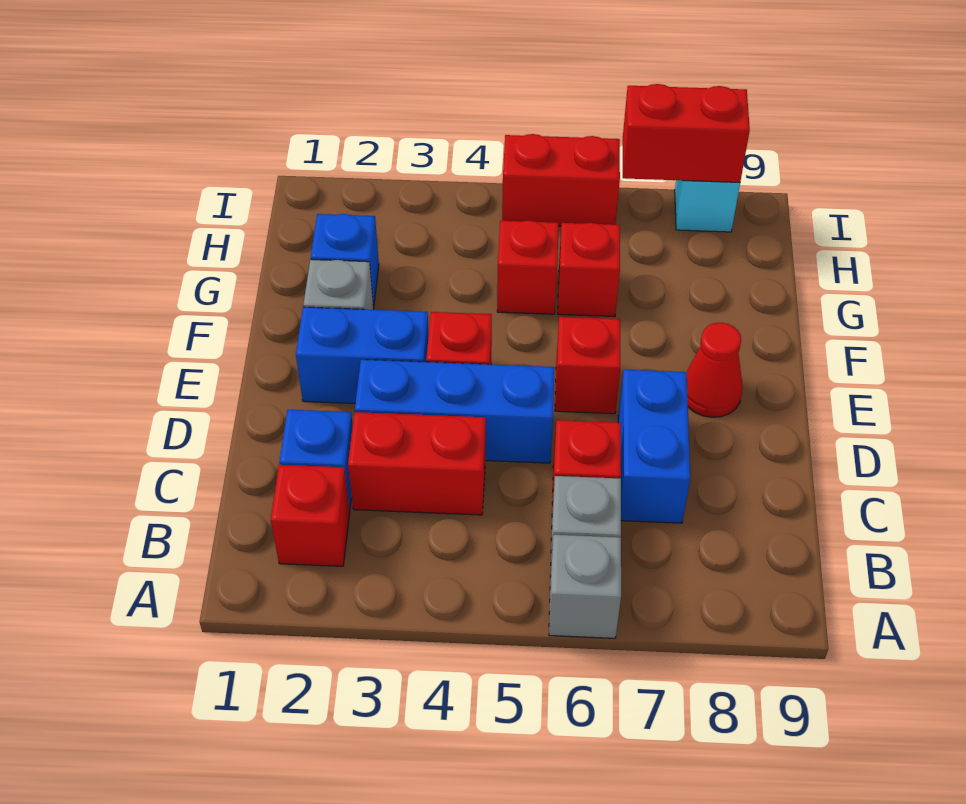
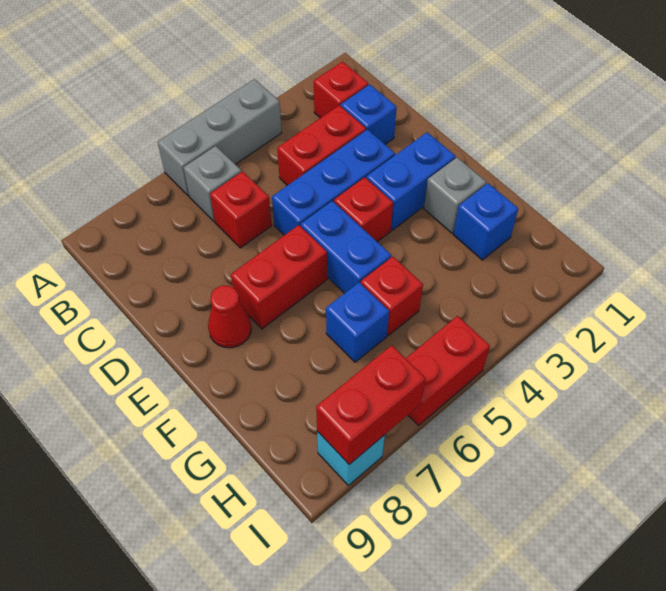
grey 1x1 brick [549,535,621,638] -> grey 1x3 brick [158,79,282,196]
blue 1x2 brick [618,370,690,523] -> blue 1x2 brick moved to [301,201,391,293]
red 1x1 brick [555,317,620,414] -> red 1x2 brick [231,225,327,329]
red 1x1 brick [558,223,620,317] -> blue 1x1 brick [326,282,389,362]

